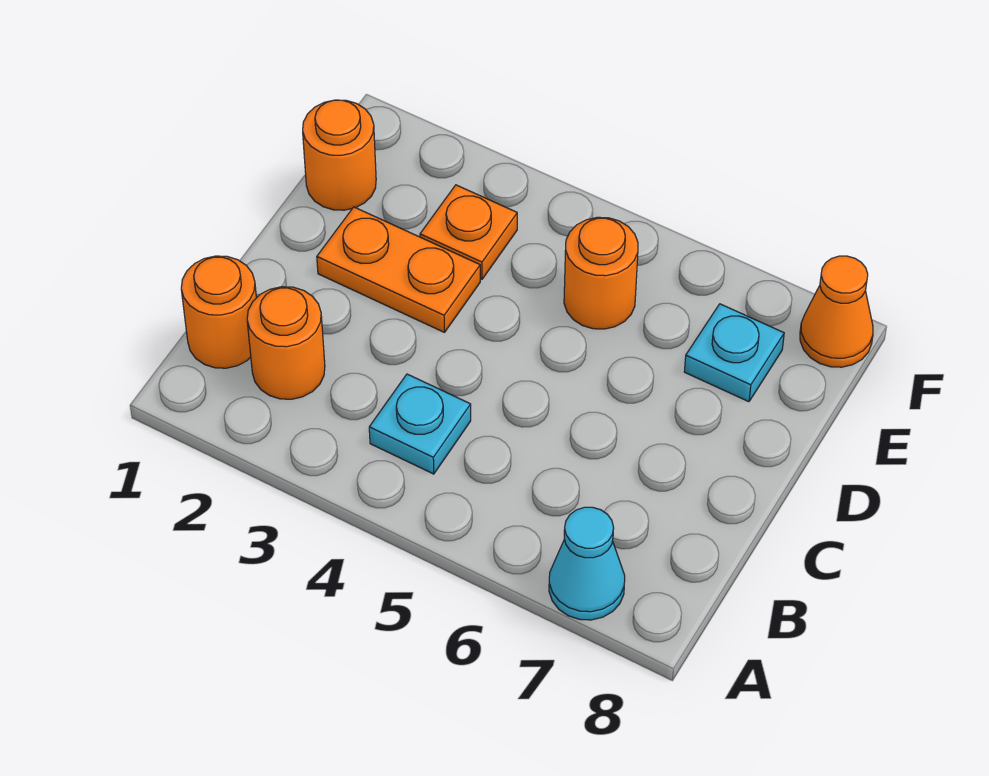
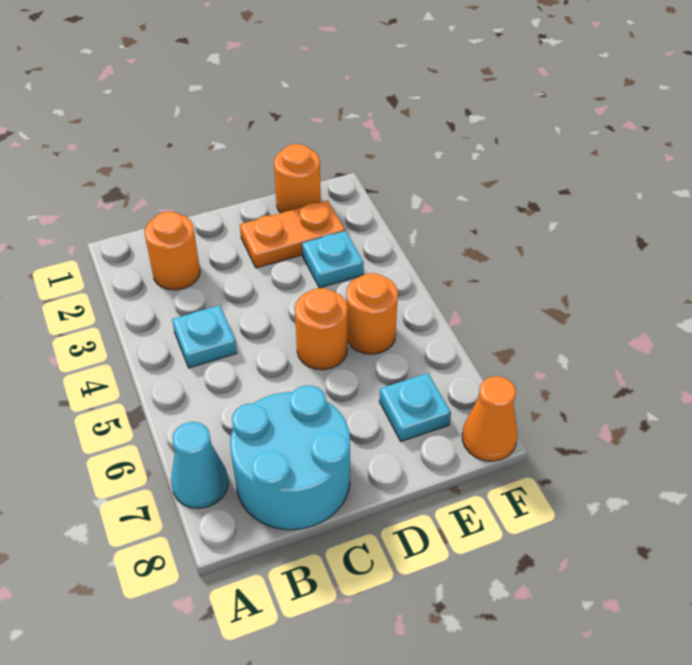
orange 1x1 round brick [181,256,256,368] -> orange 1x1 round brick moved to [295,288,347,370]
none -> cyan 2x2 round brick [230,386,350,530]
orange 1x2 plate [317,207,480,332] -> orange 1x2 plate turned to [240,200,345,268]
orange 1x1 plate [420,185,517,279] -> cyan 1x1 plate [302,231,364,288]

